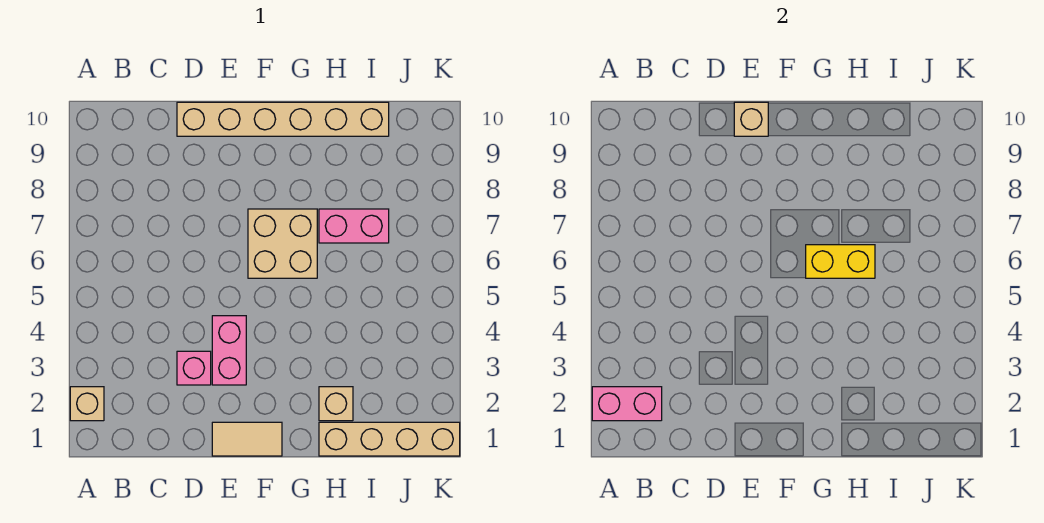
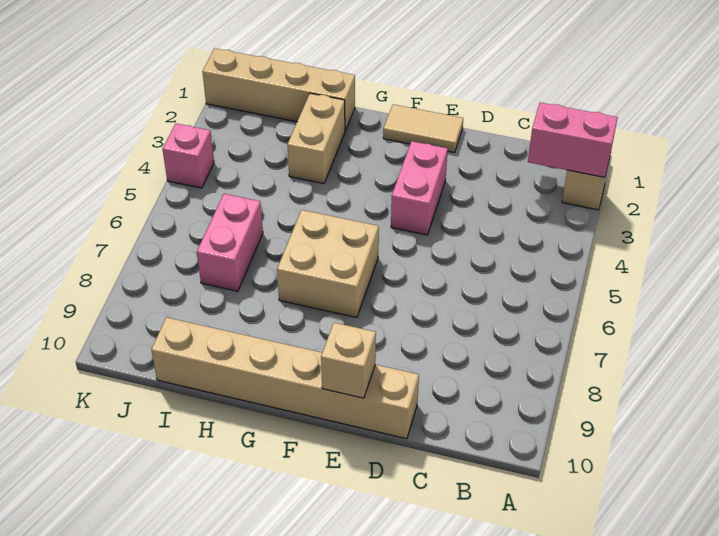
pink 1x1 brick [177,351,211,385] -> pink 1x1 brick moved to [163,123,214,188]
yellow 1x2 brick [806,245,875,278] -> none
tan 1x1 brick [319,387,353,421] -> tan 1x2 brick [287,93,345,184]
pink 1x2 brick [319,209,389,243] -> pink 1x2 brick turned to [197,194,263,291]

